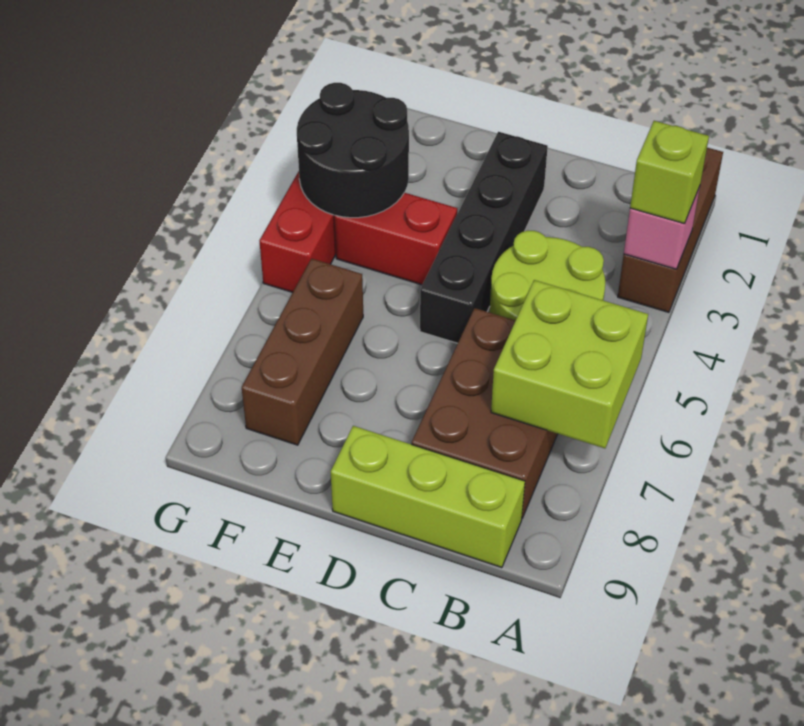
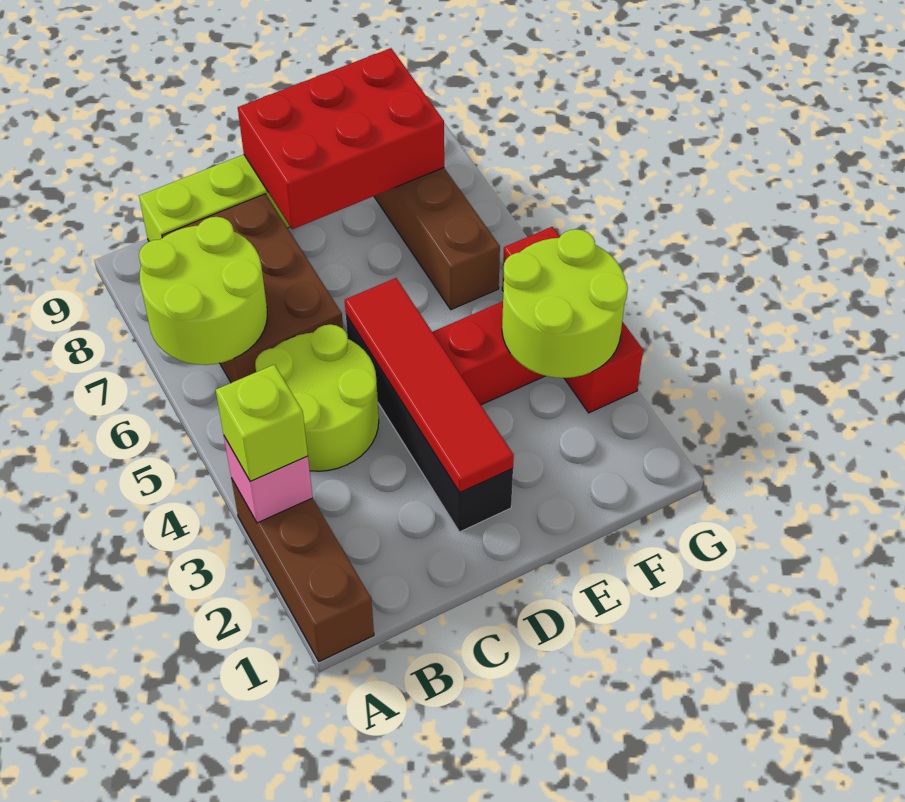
lime 2x2 brick [491,280,648,448] -> lime 2x2 round brick [139,217,267,365]
none -> red 1x4 tile [345,278,514,493]
none -> red 2x3 brick [238,48,444,229]
black 2x2 round brick [297,83,409,218] -> lime 2x2 round brick [502,229,628,378]

